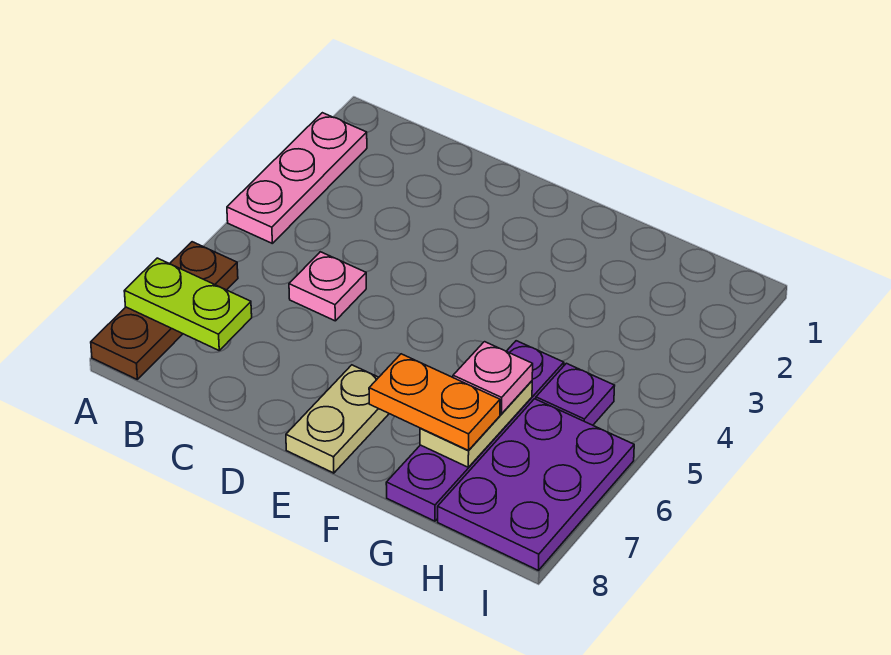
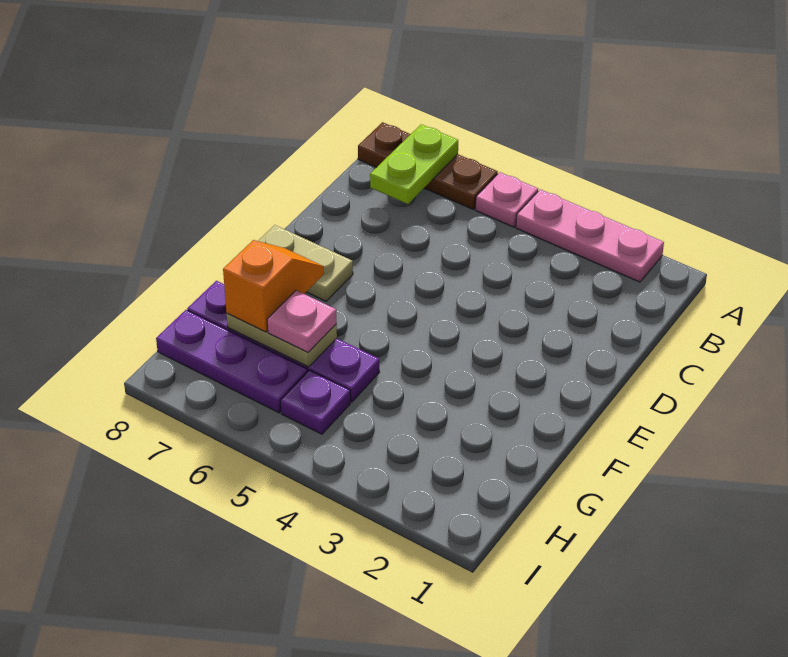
pink 1x1 plate [289,252,366,321] -> pink 1x1 plate moved to [475,172,538,227]
orange 1x2 plate [369,354,500,450] -> orange 1x2 slope [223,240,324,332]
purple 2x3 plate [438,399,634,570] -> purple 1x3 plate [156,310,307,413]

